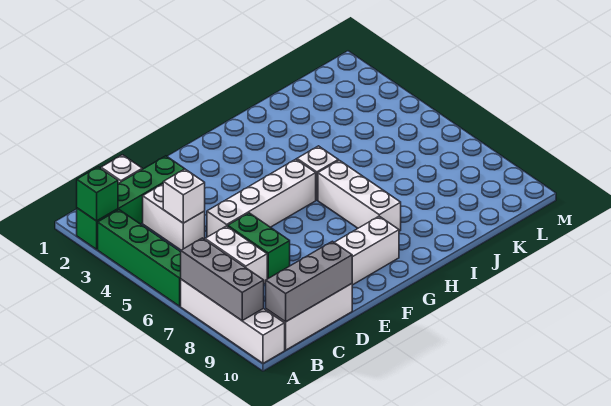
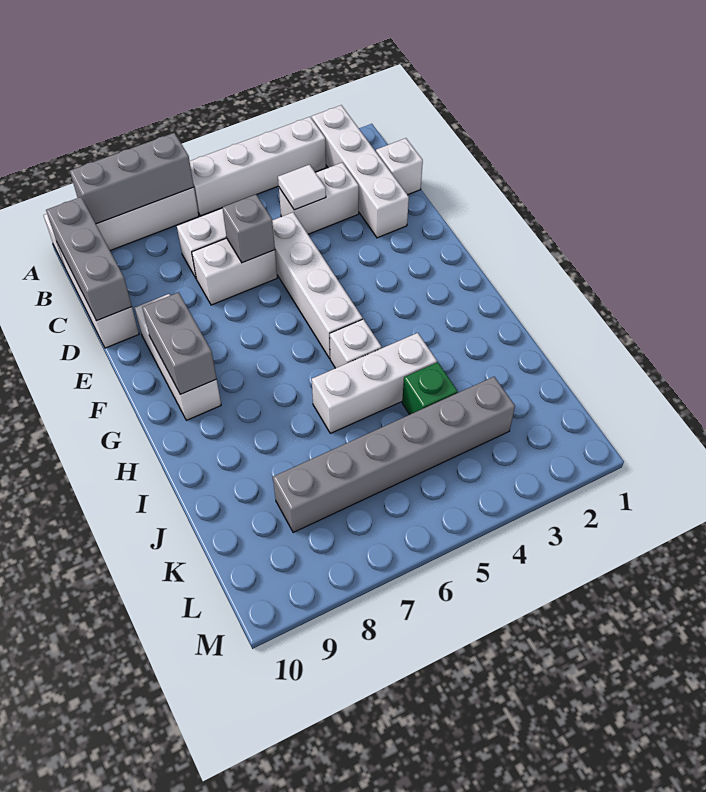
green 1x4 brick [77,156,184,249] -> white 1x4 brick [312,105,409,238]
green 1x1 brick [77,167,118,221] -> green 1x1 brick moved to [402,362,458,415]
green 1x4 brick [98,210,181,306] -> white 1x4 brick [190,117,326,216]
white 1x1 brick [163,169,205,223] -> white 1x1 tile [278,165,326,210]
green 1x2 brick [228,213,290,279] -> white 1x2 brick [192,238,277,305]
none -> grey 1x1 brick [222,195,275,263]
none -> grey 1x2 brick [142,292,217,394]
white 1x3 brick [318,160,401,231] -> white 1x3 brick moved to [312,333,437,433]
none -> grey 1x6 brick [273,377,515,533]

